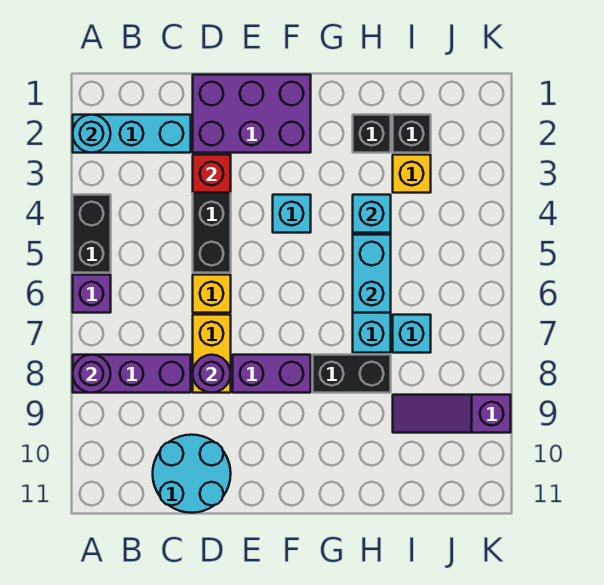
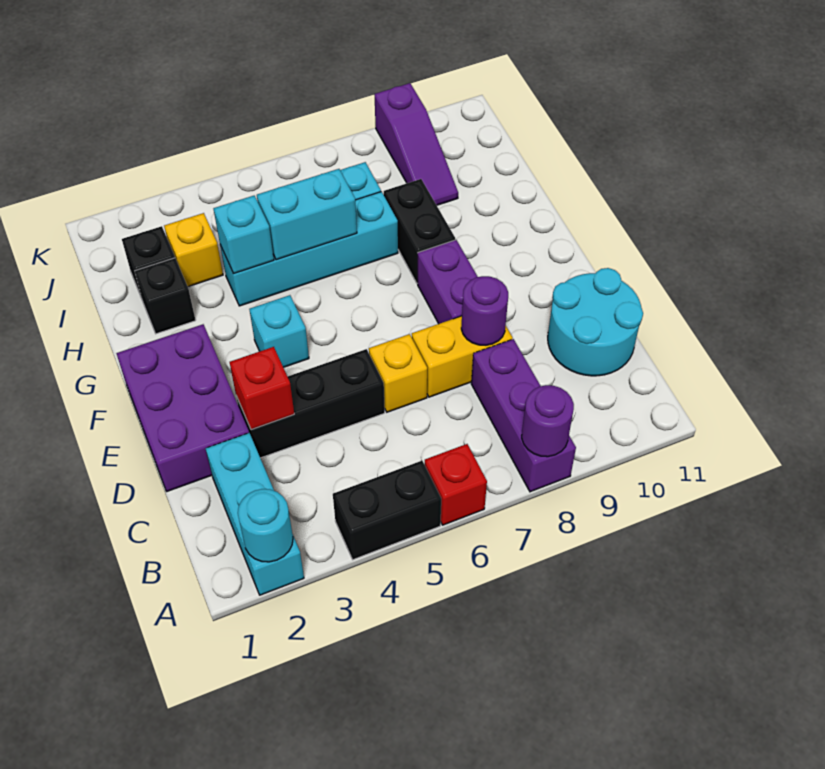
purple 1x1 brick [73,275,111,313] -> red 1x1 brick [425,444,487,525]

